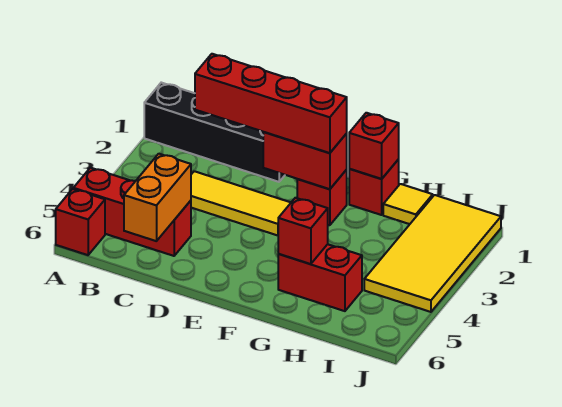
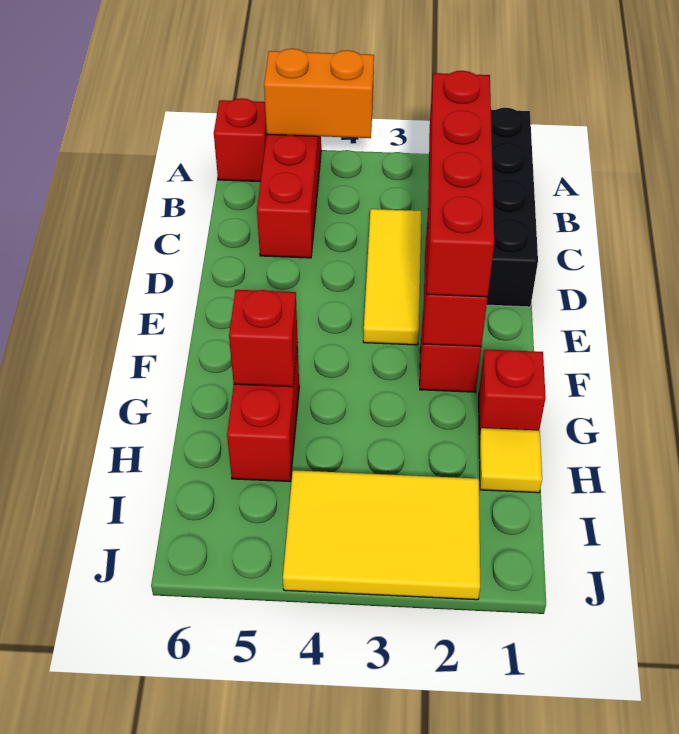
orange 1x2 brick [124,154,191,241] -> orange 1x2 brick moved to [264,49,374,138]
red 1x1 brick [349,113,399,179] -> none
yellow 2x4 tile [364,195,501,312] -> yellow 2x3 tile [283,470,480,600]

